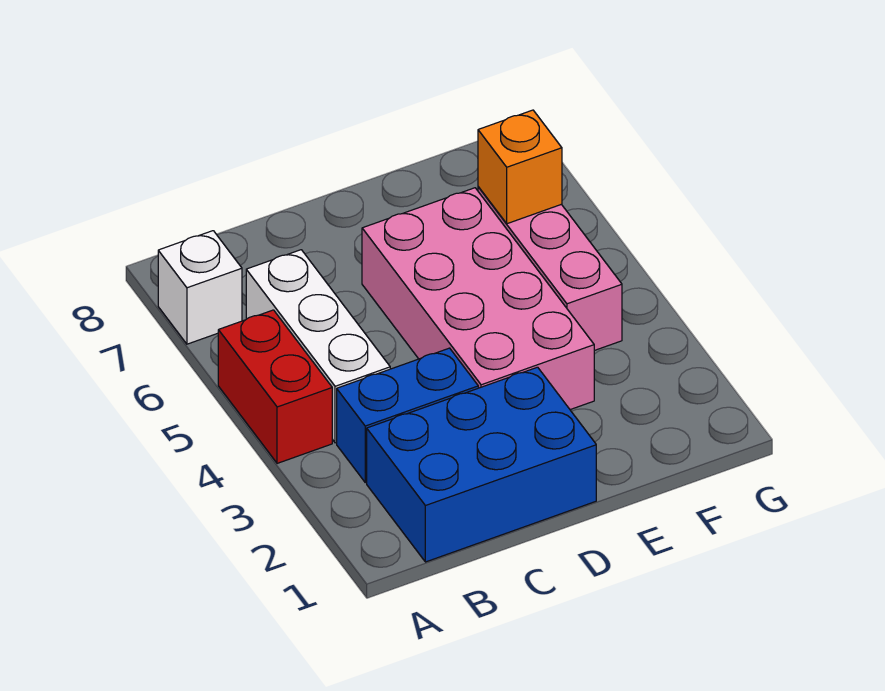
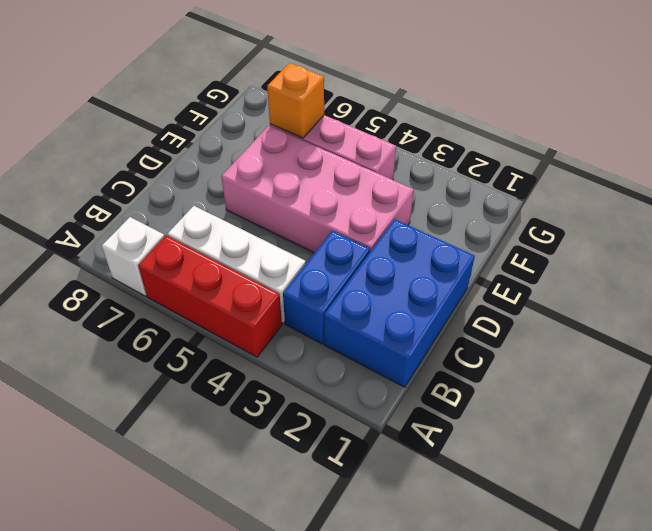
red 1x2 brick [218,310,332,463] -> red 1x3 brick [138,236,282,357]

